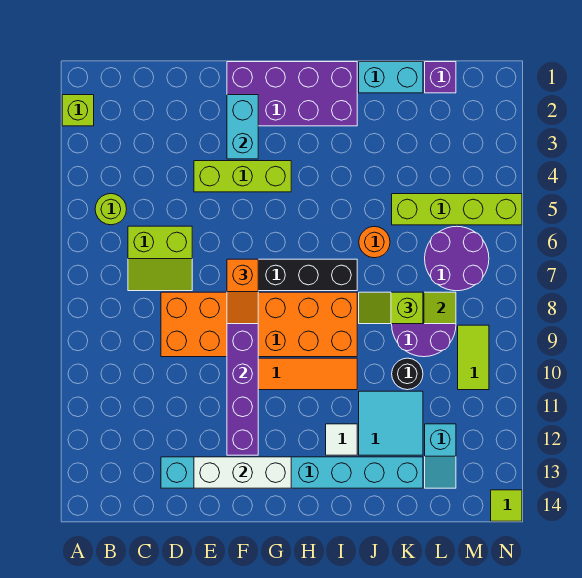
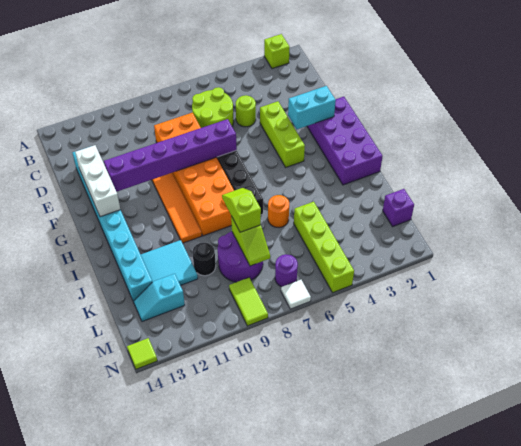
lime 1x1 round brick [95,194,127,225] -> lime 1x1 round brick moved to [236,95,256,127]
lime 2x2 slope [128,226,192,291] -> lime 2x2 round brick [192,87,234,128]
orange 1x2 slope [227,259,258,324] -> none
white 1x1 tile [326,424,357,455] -> white 1x1 tile moved to [281,280,311,309]
cyan 1x2 brick [359,62,423,93] -> none
purple 2x2 round brick [425,226,489,291] -> purple 1x1 round brick [275,254,298,287]
lime 1x2 tile [458,325,489,390] -> lime 1x2 tile turned to [229,278,268,326]

